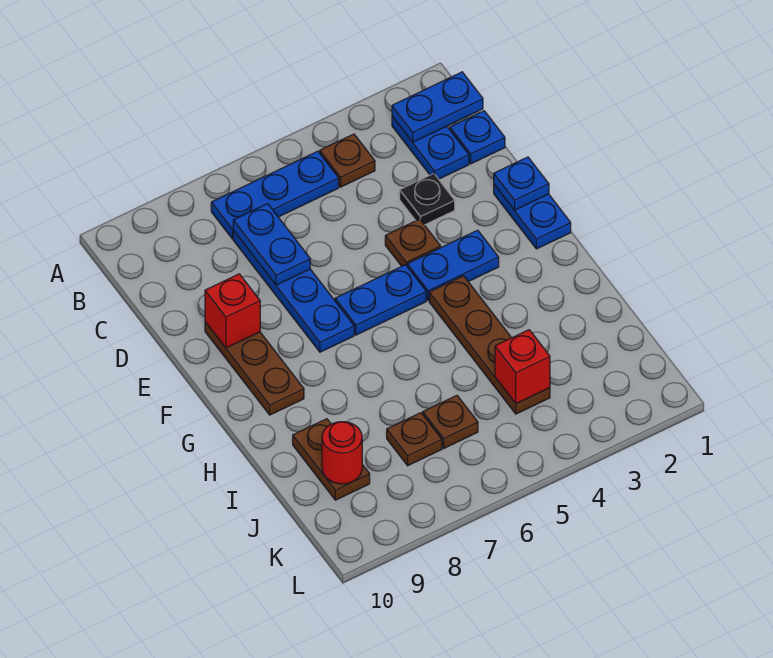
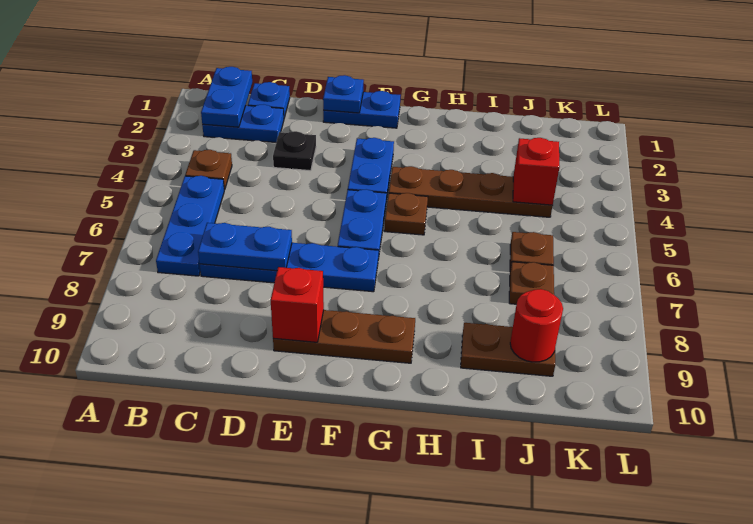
brown 1x1 plate [385,219,441,266] -> brown 1x1 plate moved to [384,193,428,235]

